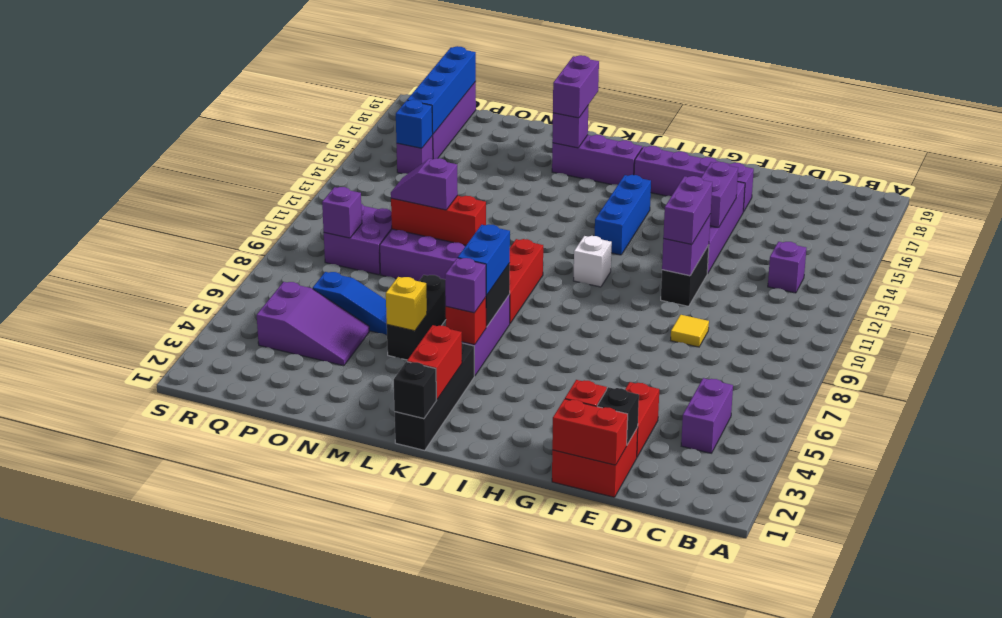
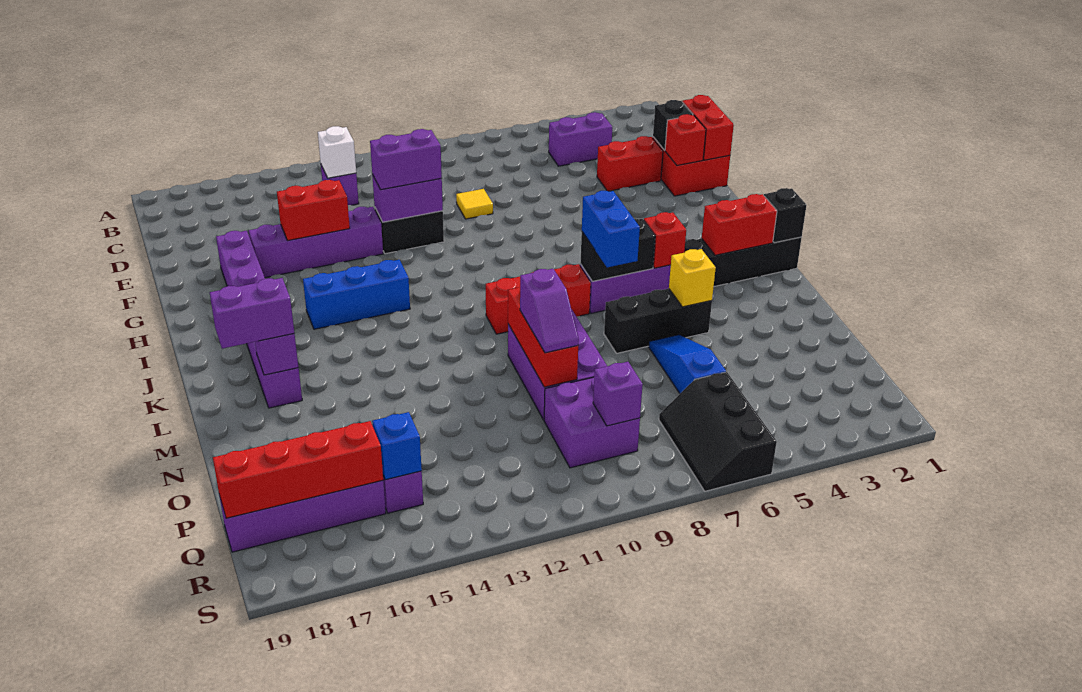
purple 1x2 brick [701,162,738,228] -> red 1x2 brick [277,180,350,241]
white 1x1 brick [574,236,612,287] -> white 1x1 brick moved to [318,126,356,178]
purple 1x1 brick [445,258,486,313] -> none
blue 1x2 brick [458,224,510,295] -> blue 1x2 brick turned to [582,191,640,267]
purple 2x3 slope [257,282,369,366] -> none
none -> black 2x3 slope [659,372,777,491]
blue 1x4 brick [407,46,476,134] -> red 1x4 brick [213,421,383,518]

